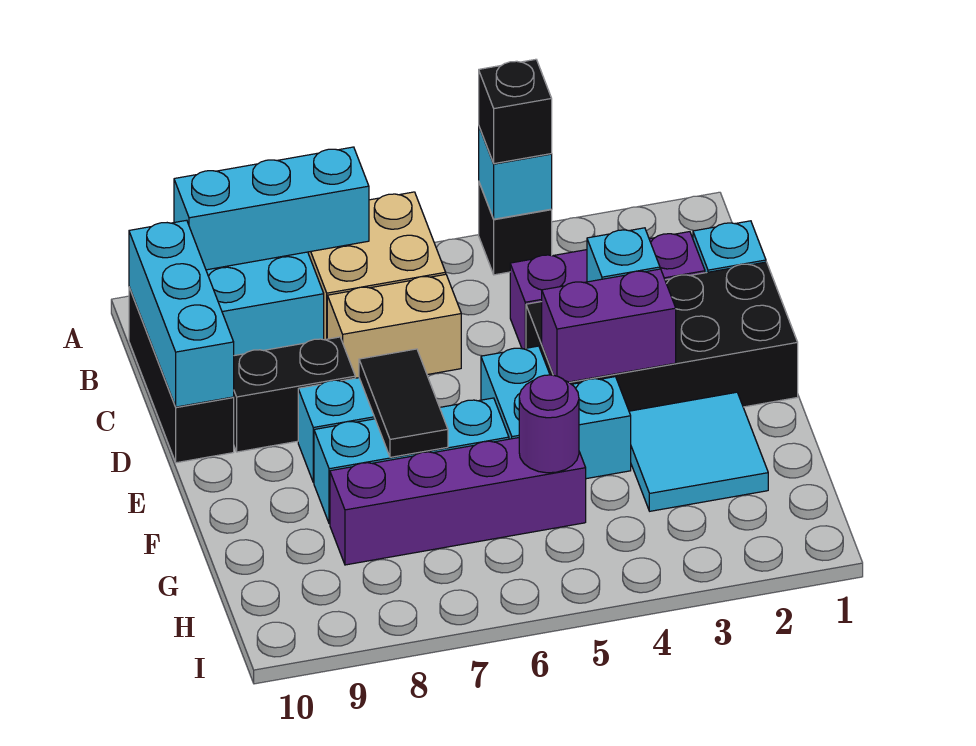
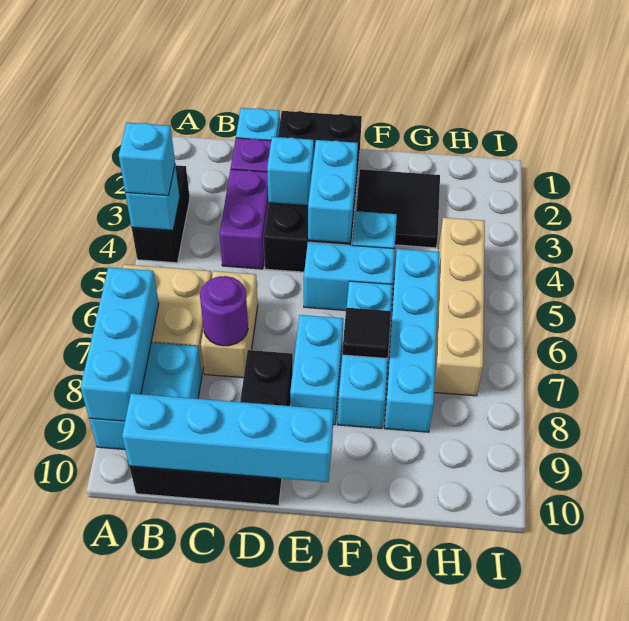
black 1x1 brick [479,183,552,275] -> black 1x2 brick [132,165,190,263]
black 1x1 brick [479,59,552,164] -> cyan 1x1 brick [119,123,175,196]
cyan 1x3 brick [129,220,234,407] -> cyan 1x4 brick [122,394,333,482]
purple 1x2 brick [542,269,676,382] -> cyan 1x2 brick [308,140,358,243]
black 1x2 tile [359,349,448,457] -> black 1x1 tile [342,308,391,359]
cyan 2x2 tile [629,392,768,511] -> black 2x2 tile [356,169,440,248]
purple 1x4 brick [330,438,586,565] -> cyan 1x4 brick [384,249,439,432]
purple 1x1 round brick [519,375,579,473] -> purple 1x1 round brick moved to [200,276,248,346]
none -> tan 1x4 brick [434,218,485,396]

